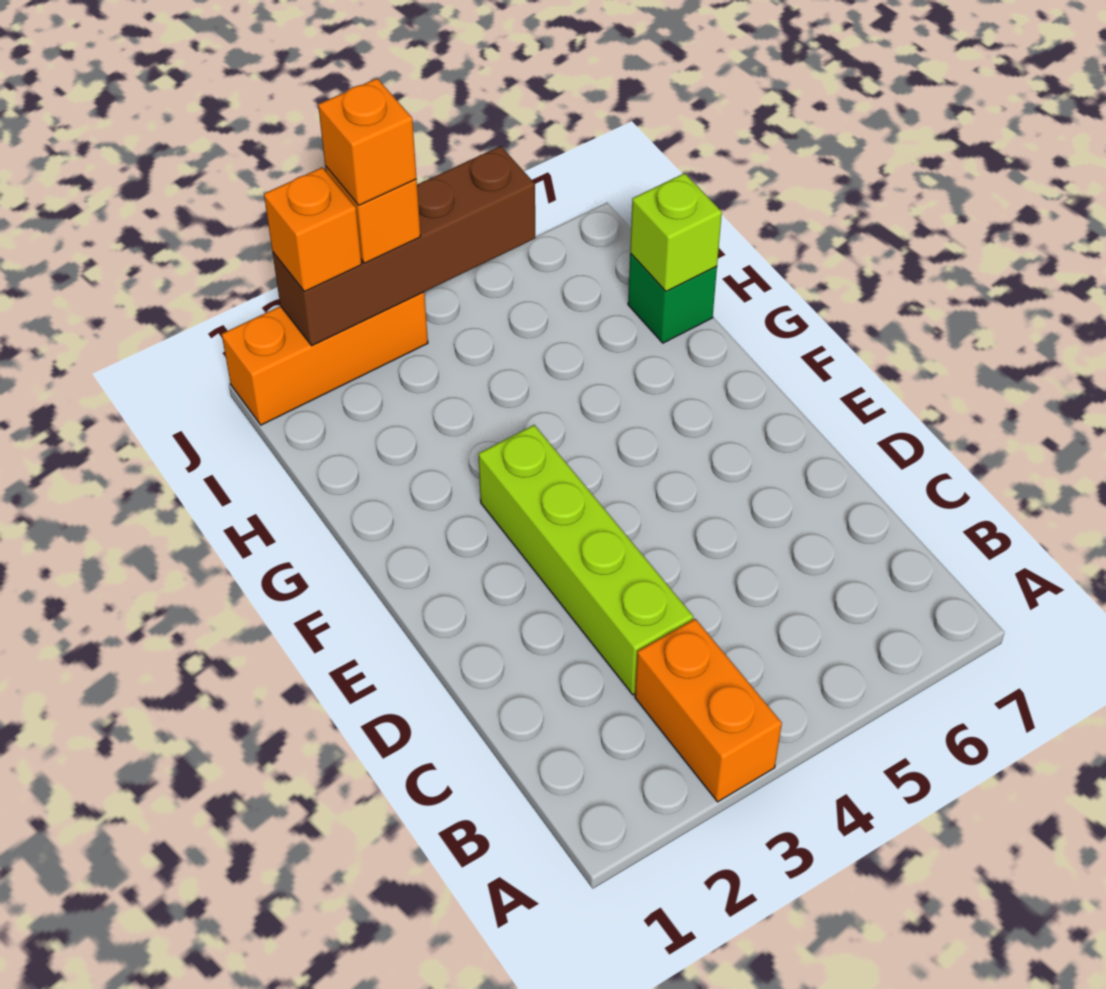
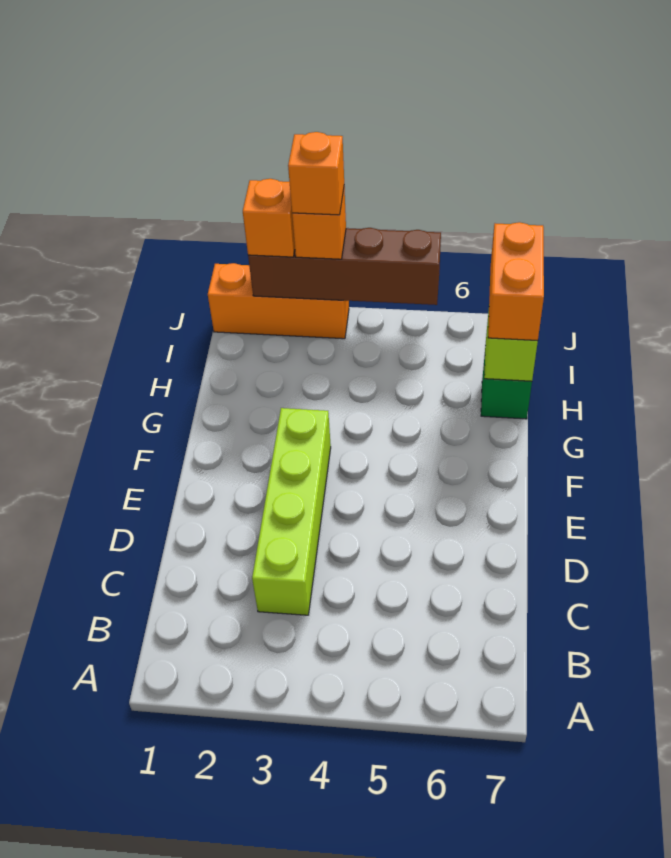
orange 1x2 brick [635,619,782,802] -> orange 1x2 brick moved to [488,222,544,341]

